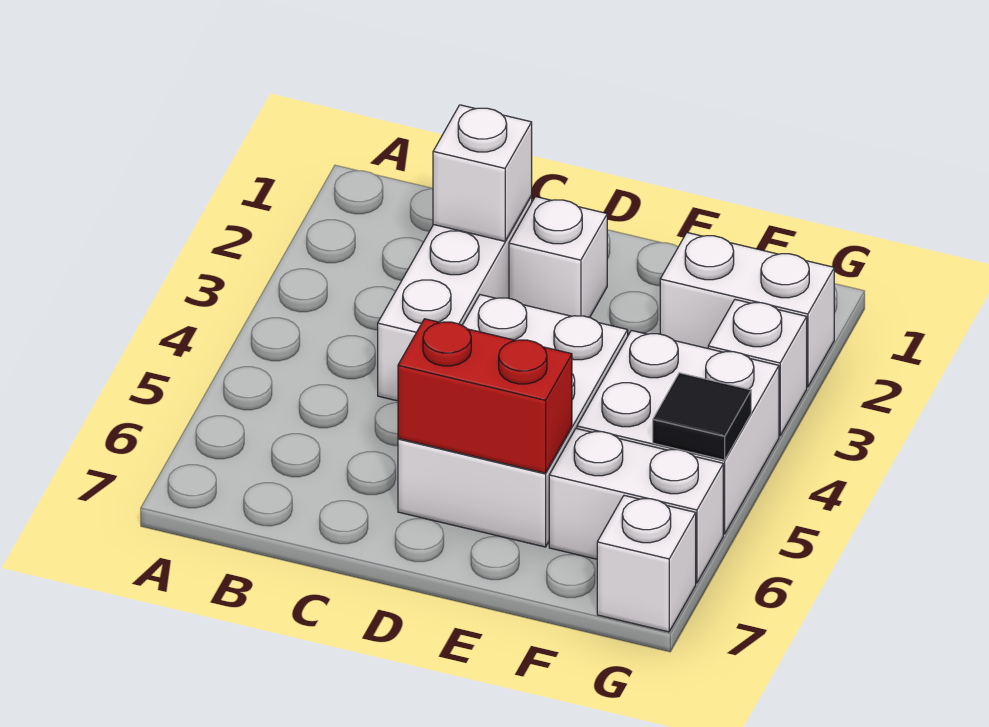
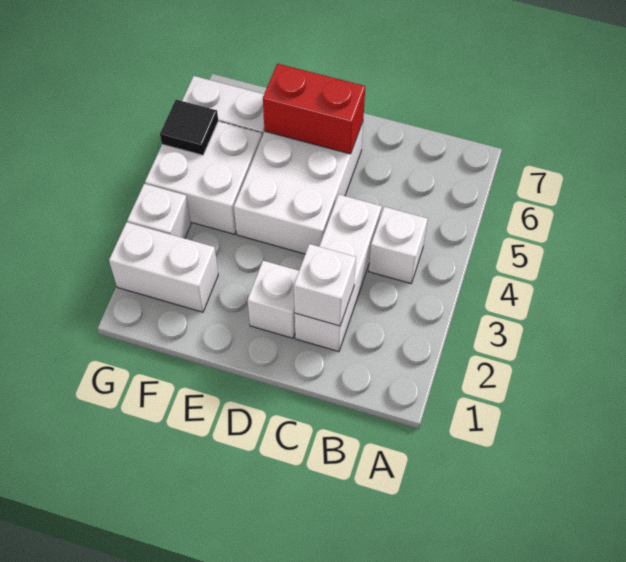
white 1x1 brick [597,496,696,632] -> white 1x1 brick moved to [369,207,428,283]

